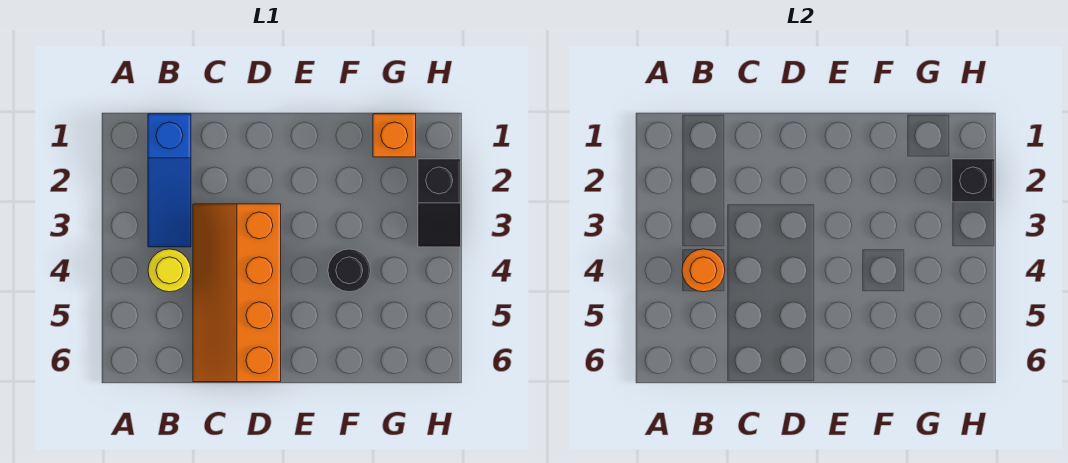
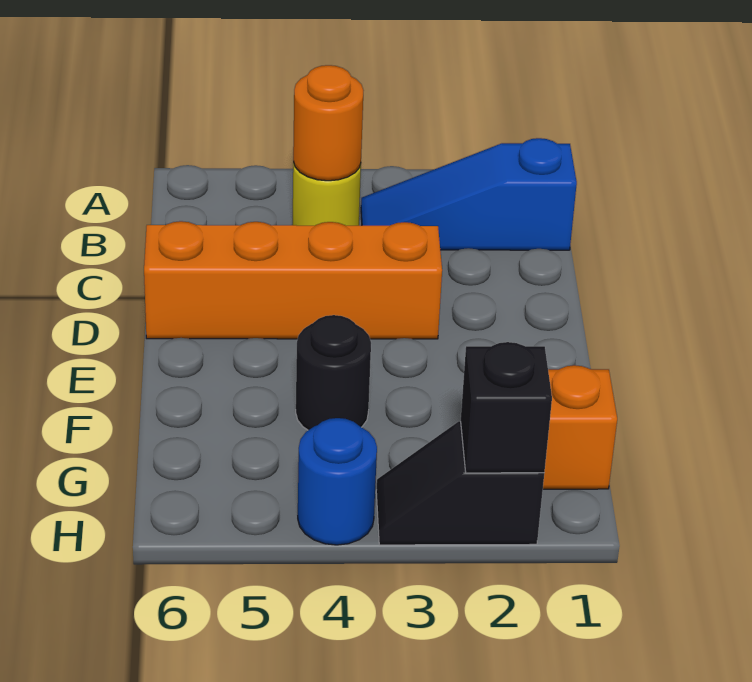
none -> blue 1x1 round brick [298,418,377,545]

